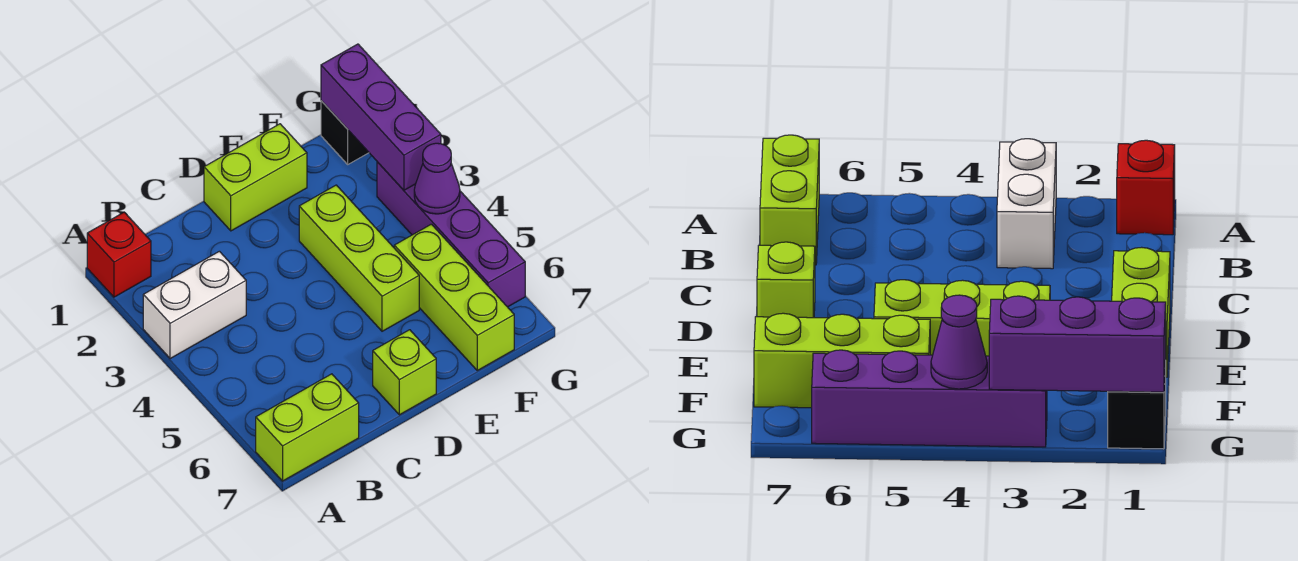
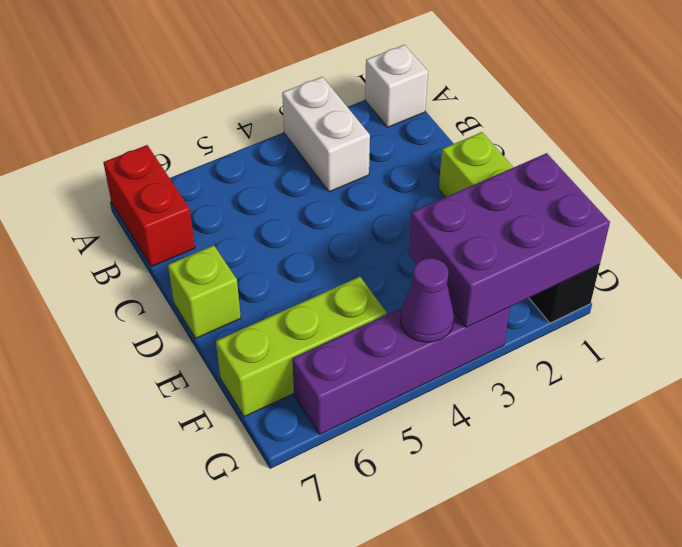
red 1x1 brick [87,212,151,297] -> white 1x1 brick [365,45,428,127]
lime 1x2 brick [256,374,359,481] -> red 1x2 brick [103,145,195,267]
lime 1x3 brick [299,185,419,331] -> none
purple 1x3 brick [321,44,441,190] -> purple 2x3 brick [409,153,610,328]

